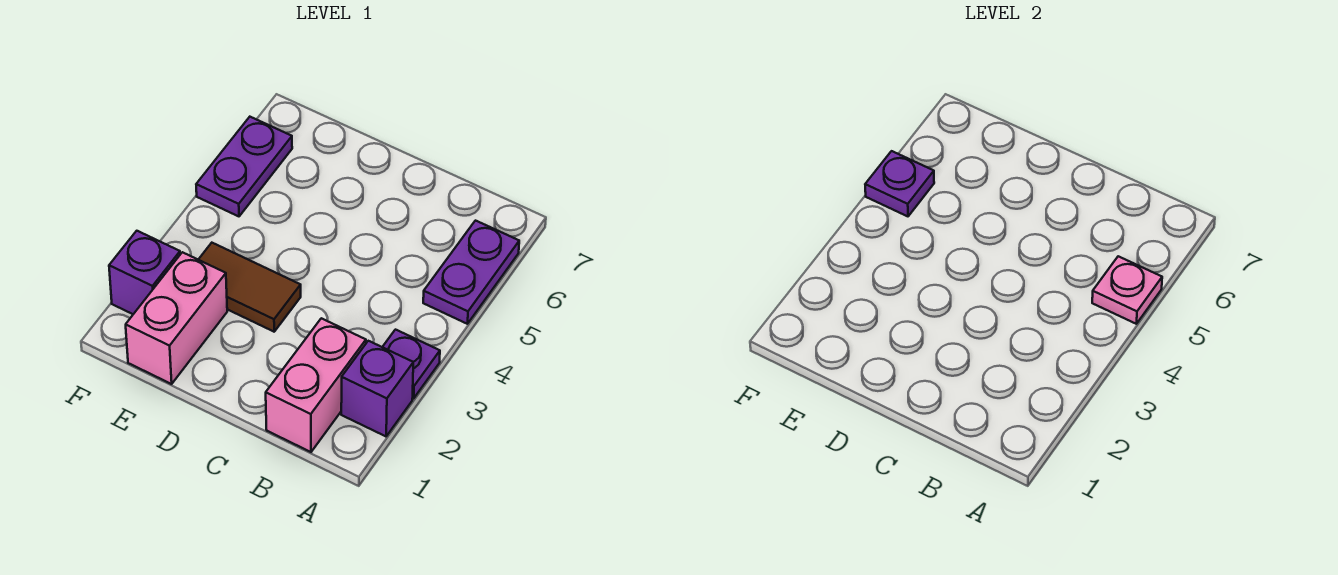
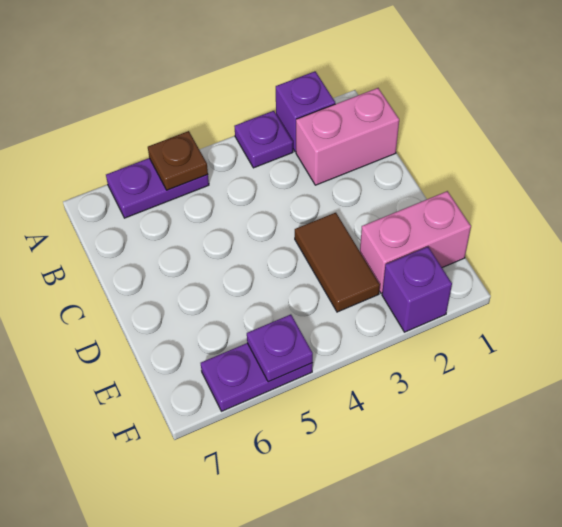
pink 1x1 plate [1092,256,1162,324] -> brown 1x1 plate [148,131,208,190]

